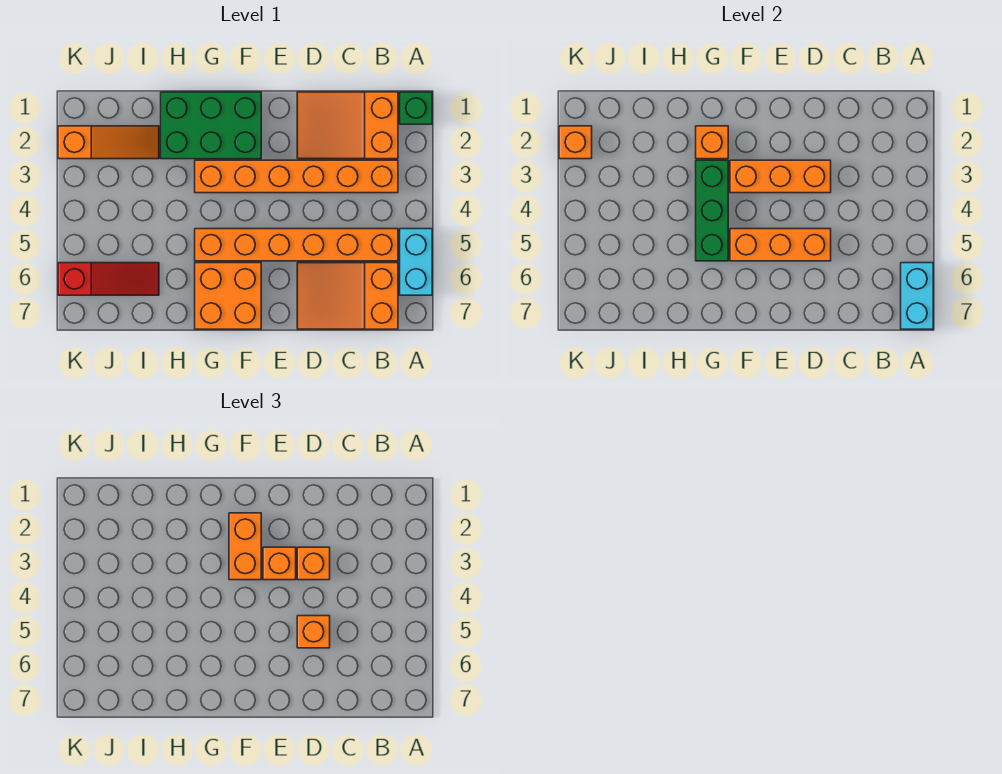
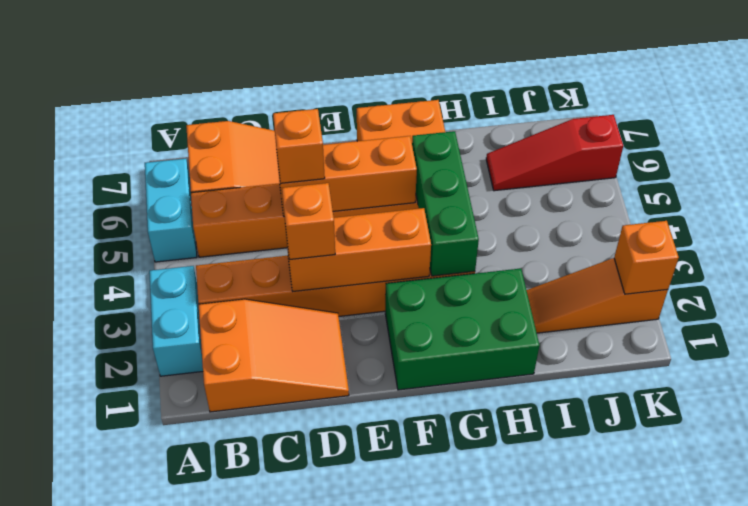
green 1x1 brick [400,92,432,124] -> none
cyan 1x2 brick [901,263,933,329] -> cyan 1x2 brick moved to [149,266,203,376]
orange 1x1 brick [263,547,296,580] -> none
orange 1x2 brick [229,513,261,580] -> none
orange 1x1 brick [696,126,728,159] -> none

